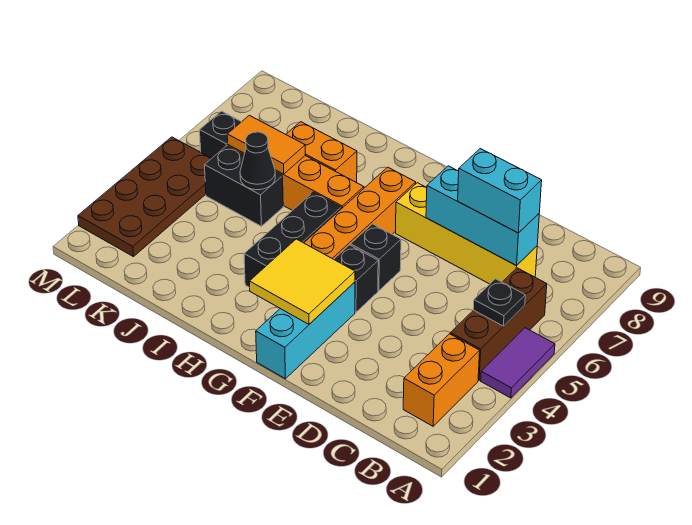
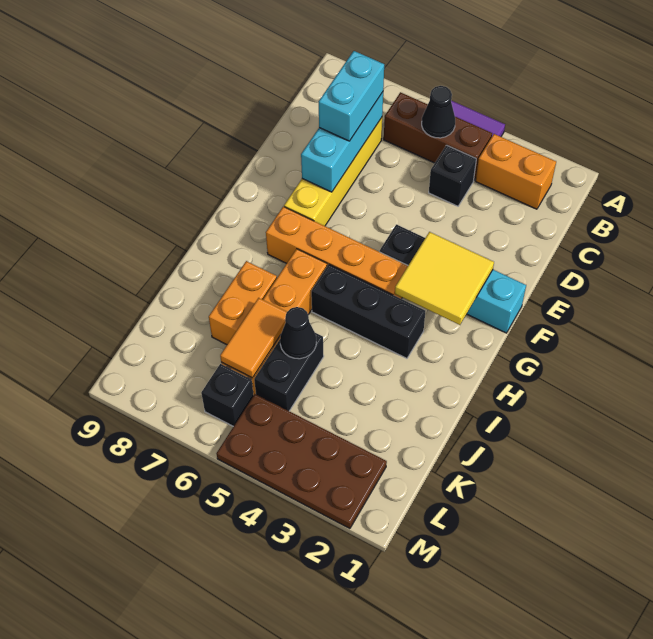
black 1x1 plate [473,279,525,326] -> black 1x1 cone [422,86,455,138]
black 1x1 brick [351,224,401,291] -> black 1x1 brick moved to [429,145,476,206]

